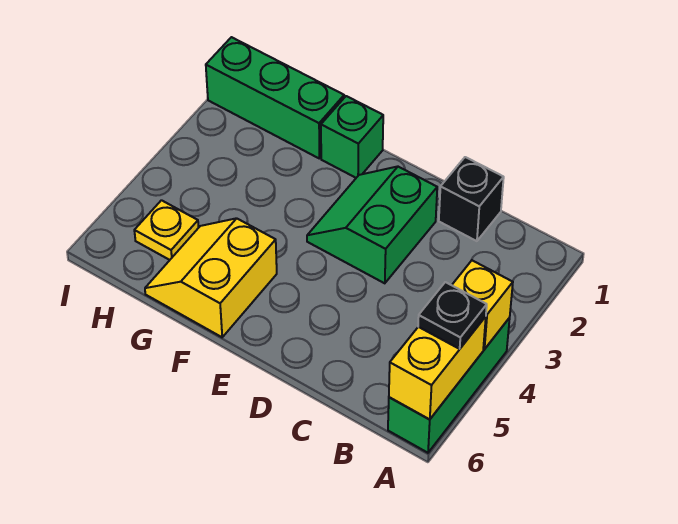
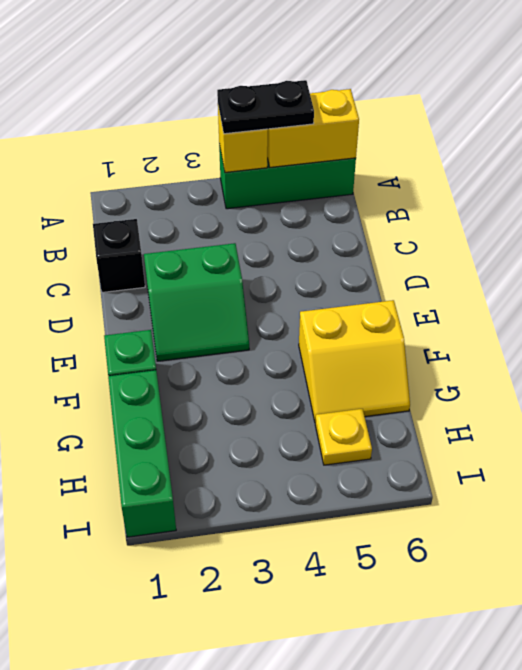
black 1x1 plate [418,282,487,349] -> black 1x2 plate [217,80,314,134]

